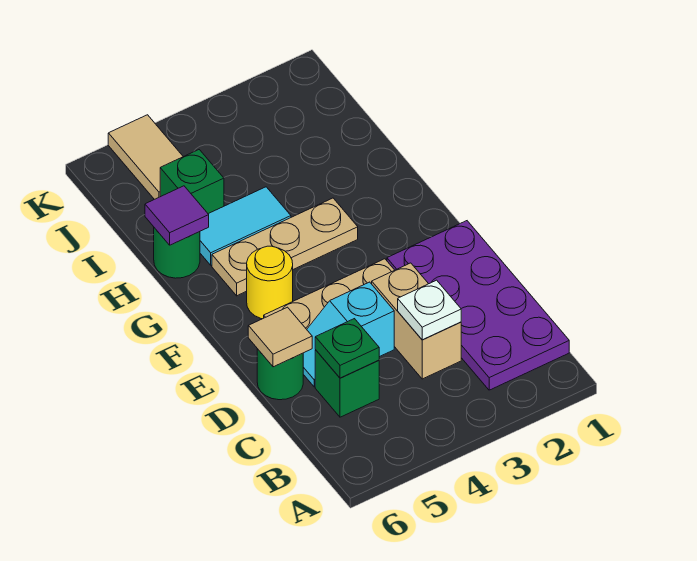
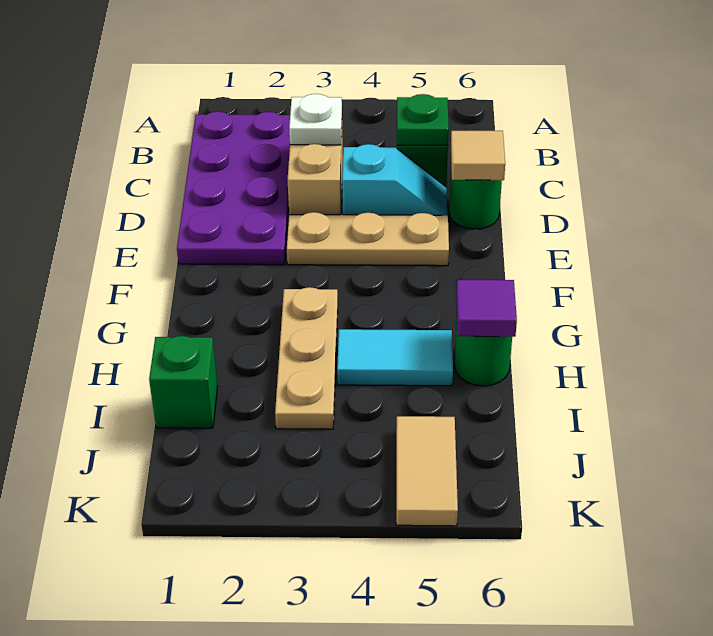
yellow 1x1 round brick [247,246,293,319] -> none
tan 1x3 plate [212,198,358,296] -> tan 1x3 plate turned to [275,287,338,429]
green 1x1 brick [160,150,224,214] -> green 1x1 brick moved to [149,336,218,428]

